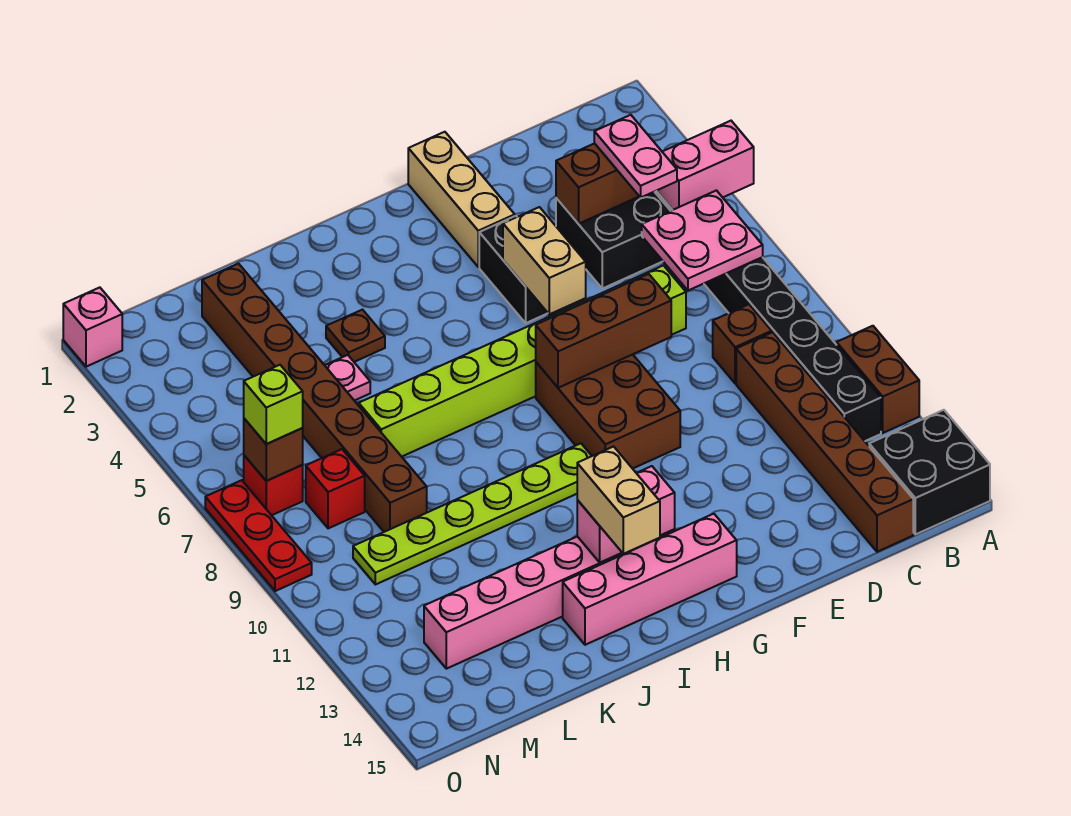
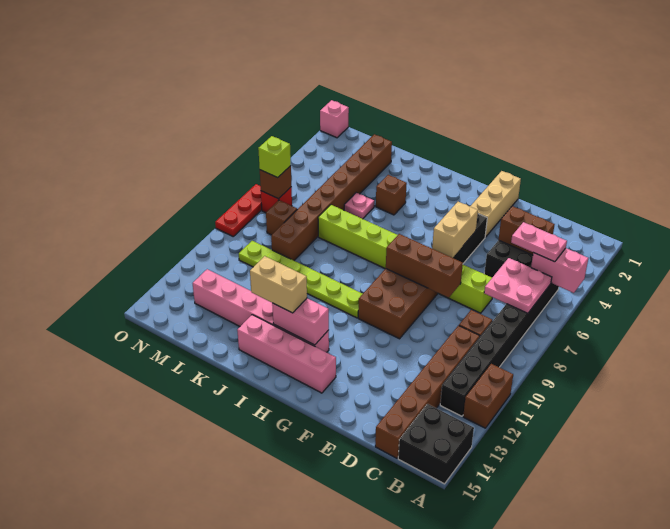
pink 1x2 plate [594,115,677,197] -> pink 1x2 plate turned to [511,222,567,262]
tan 1x2 brick [577,447,660,554] -> tan 1x2 brick turned to [250,256,307,313]
brown 1x1 plate [326,310,385,362] -> brown 1x1 brick [376,175,407,215]
red 1x1 brick [306,449,365,528] -> brown 1x1 brick [266,200,297,235]

